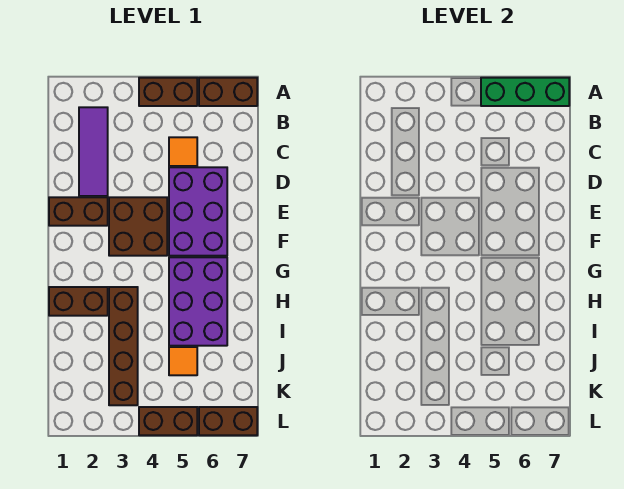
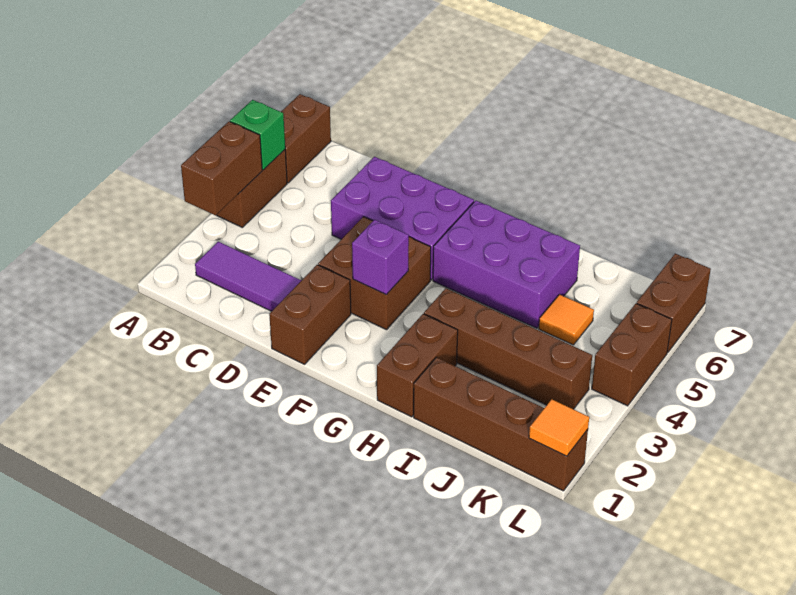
none -> brown 1x2 brick [181,122,262,215]
green 1x3 brick [481,78,569,106] -> green 1x1 brick [230,100,285,170]
orange 1x1 tile [169,137,197,166] -> orange 1x1 tile moved to [529,399,589,456]
none -> purple 1x1 brick [352,220,409,295]
none -> brown 1x4 brick [414,357,588,491]

